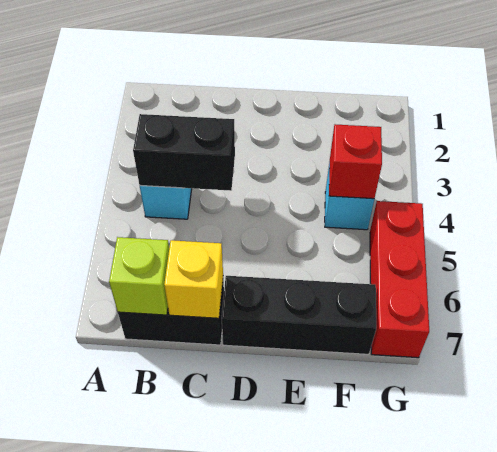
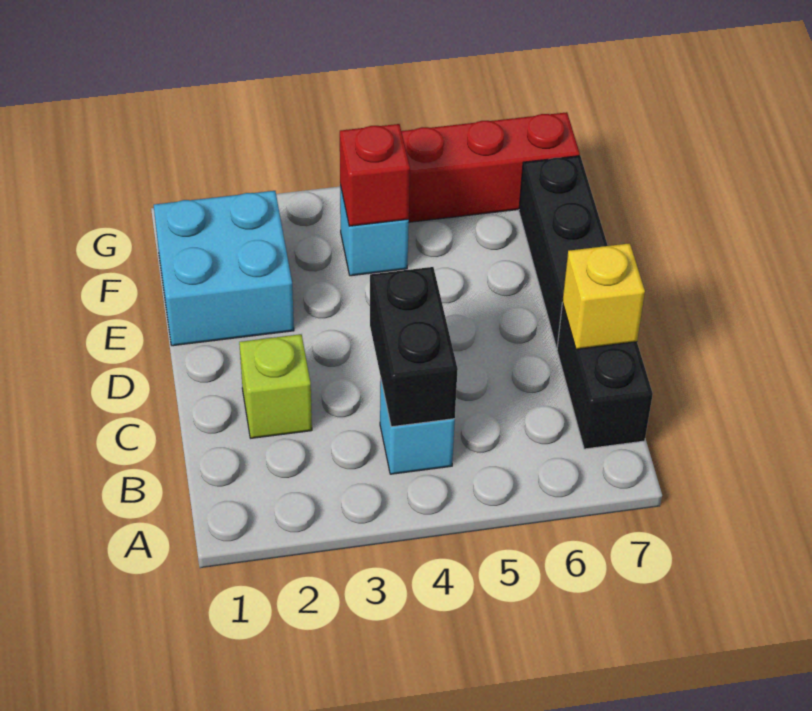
lime 1x1 brick [109,237,169,315] -> lime 1x1 brick moved to [239,334,312,438]
none -> cyan 2x2 brick [154,191,294,346]

